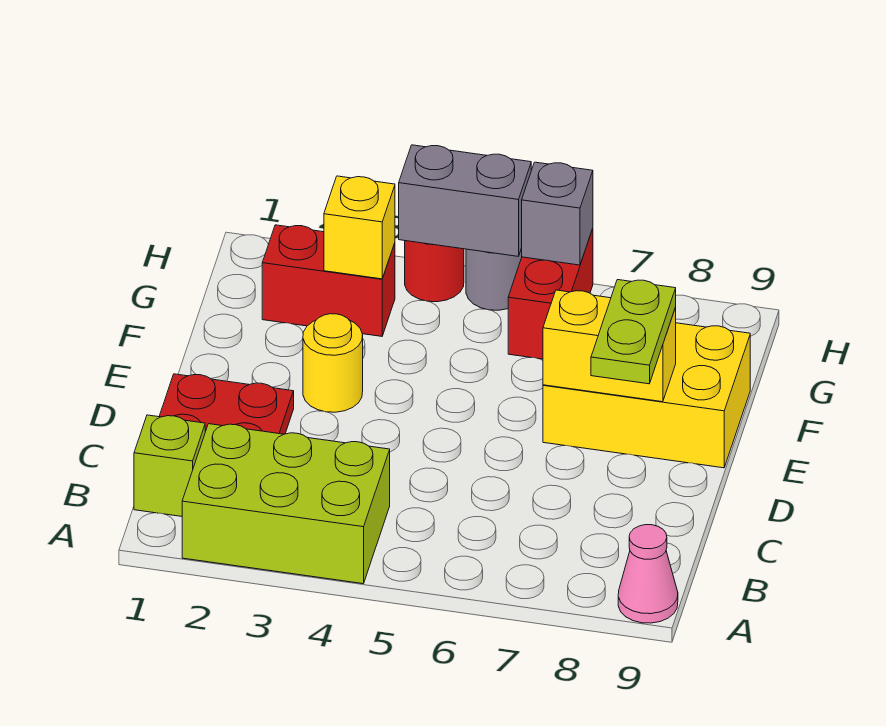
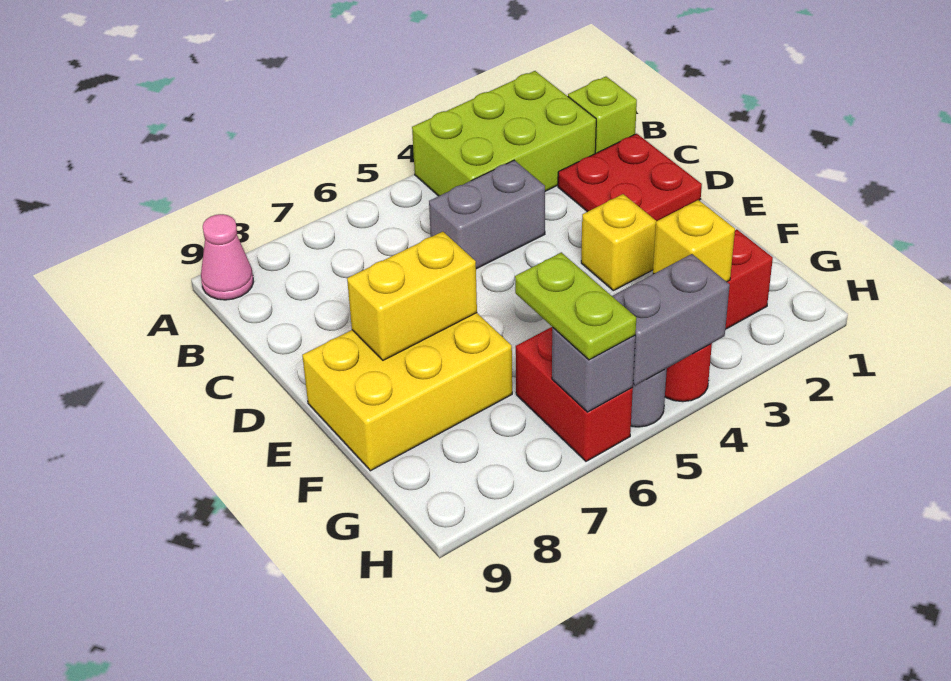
none -> grey 1x2 brick [429,160,545,269]
lime 1x2 plate [591,280,676,384] -> lime 1x2 plate moved to [515,252,636,360]
yellow 1x1 round brick [303,314,363,412] -> yellow 1x1 brick [581,194,656,291]

